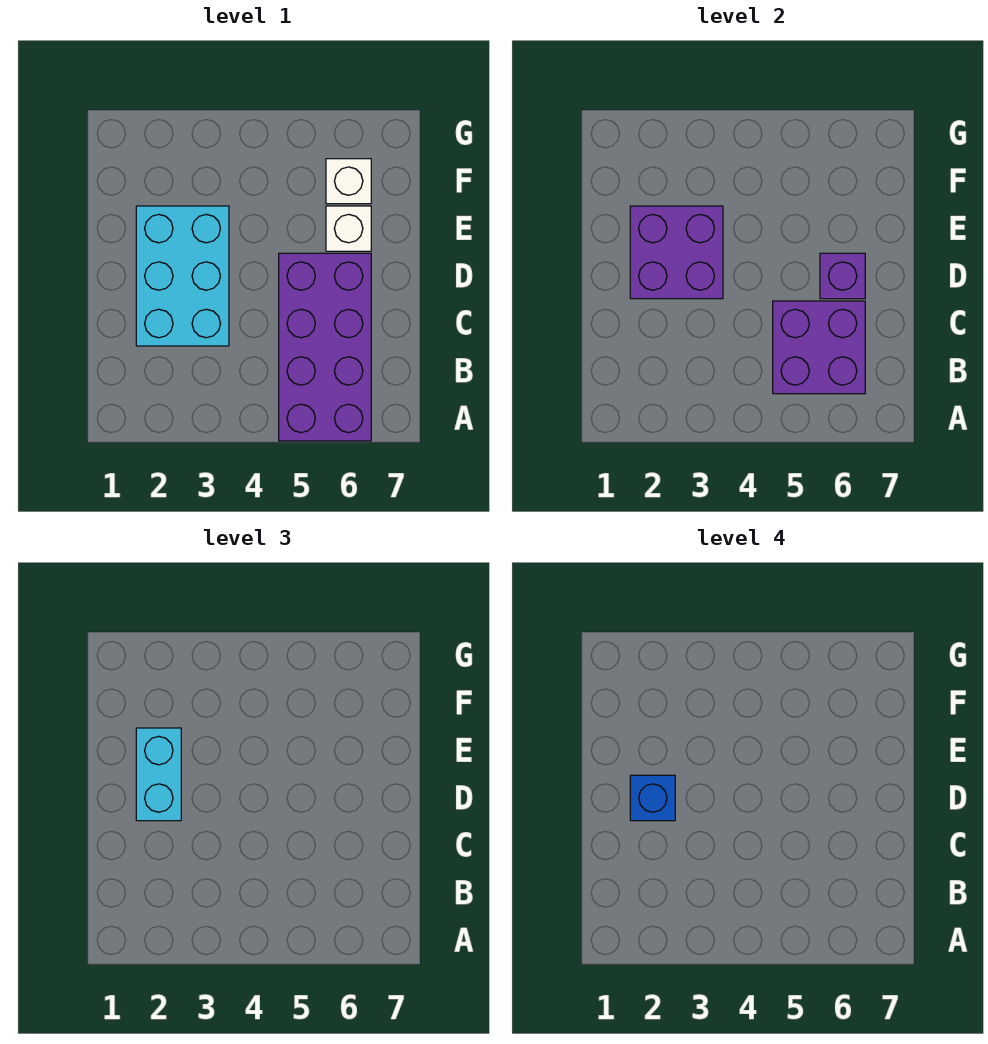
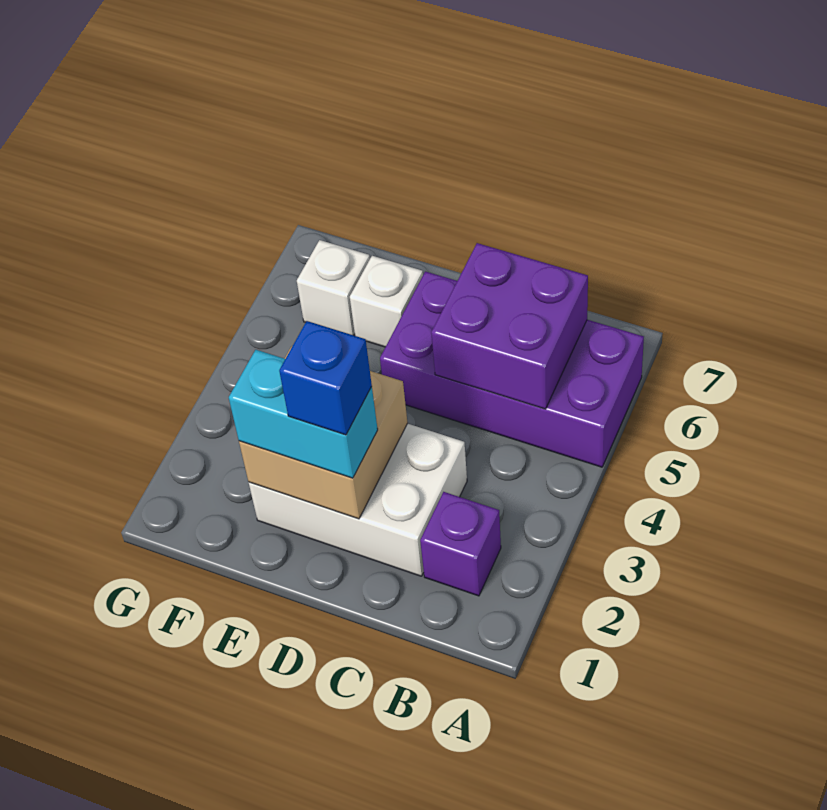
cyan 2x3 brick [136,206,229,346] -> white 2x3 brick [249,424,467,576]
purple 2x2 brick [630,206,723,299] -> tan 2x2 brick [239,346,408,519]
purple 1x1 brick [820,253,865,299] -> purple 1x1 brick moved to [420,492,501,596]

